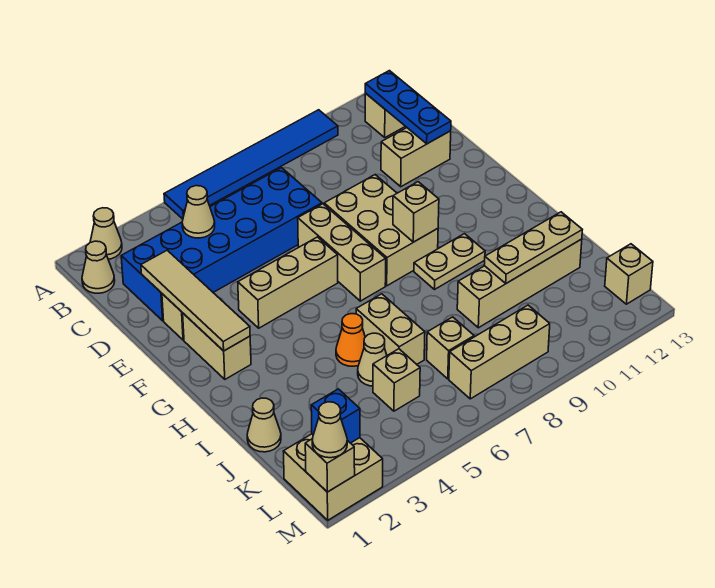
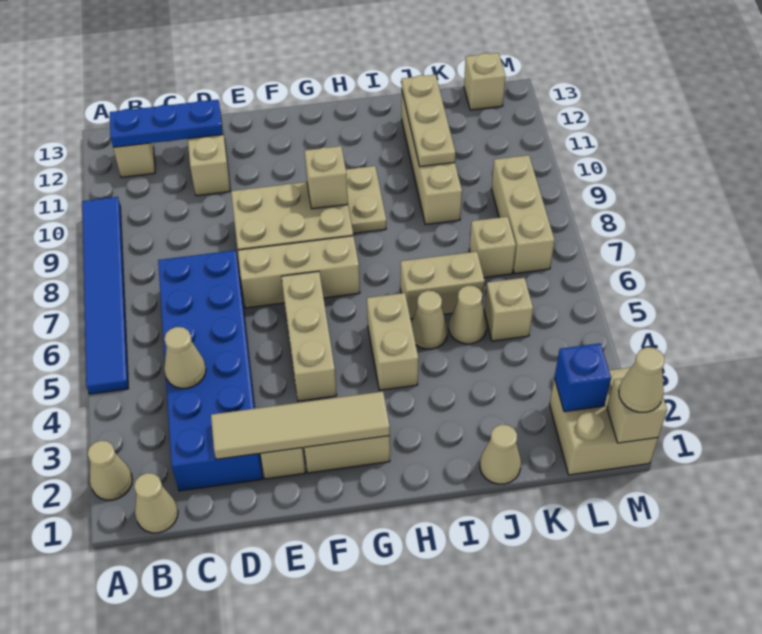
none -> tan 1x2 brick [367,293,418,390]
orange 1x1 cone [336,314,365,366] -> tan 1x1 cone [411,291,448,349]

